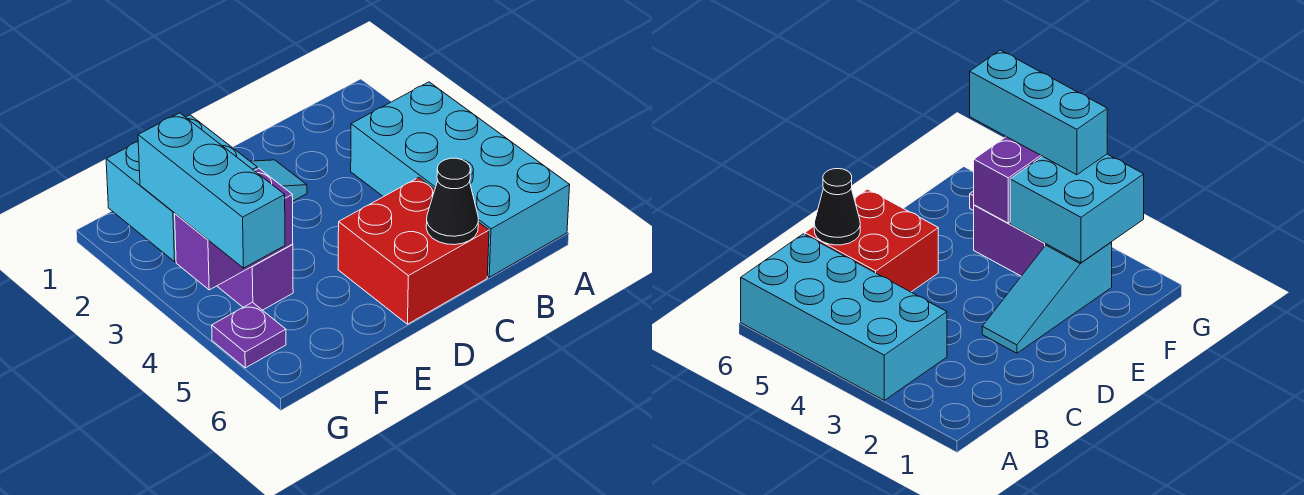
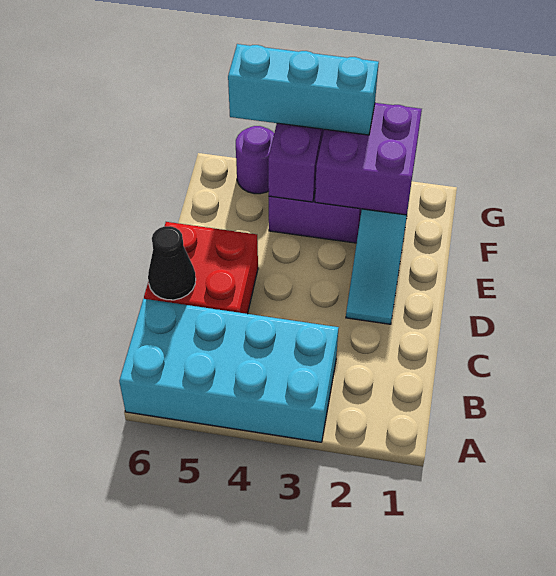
cyan 2x2 brick [106,115,257,262] -> purple 2x2 brick [315,103,422,215]
purple 1x1 plate [212,302,286,368] -> purple 1x1 round brick [236,126,274,194]

